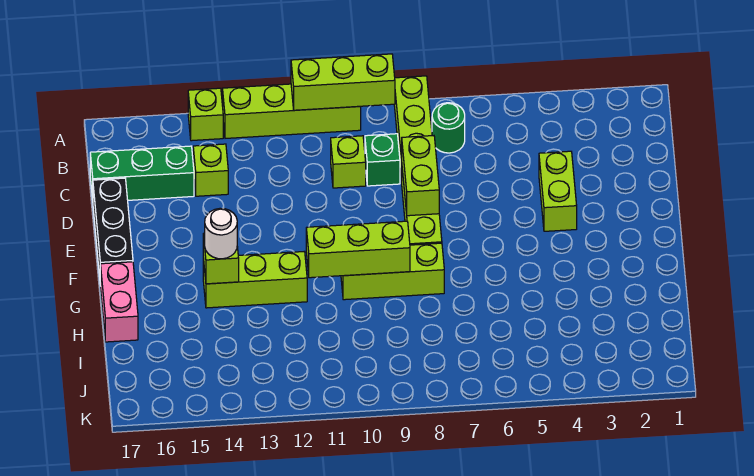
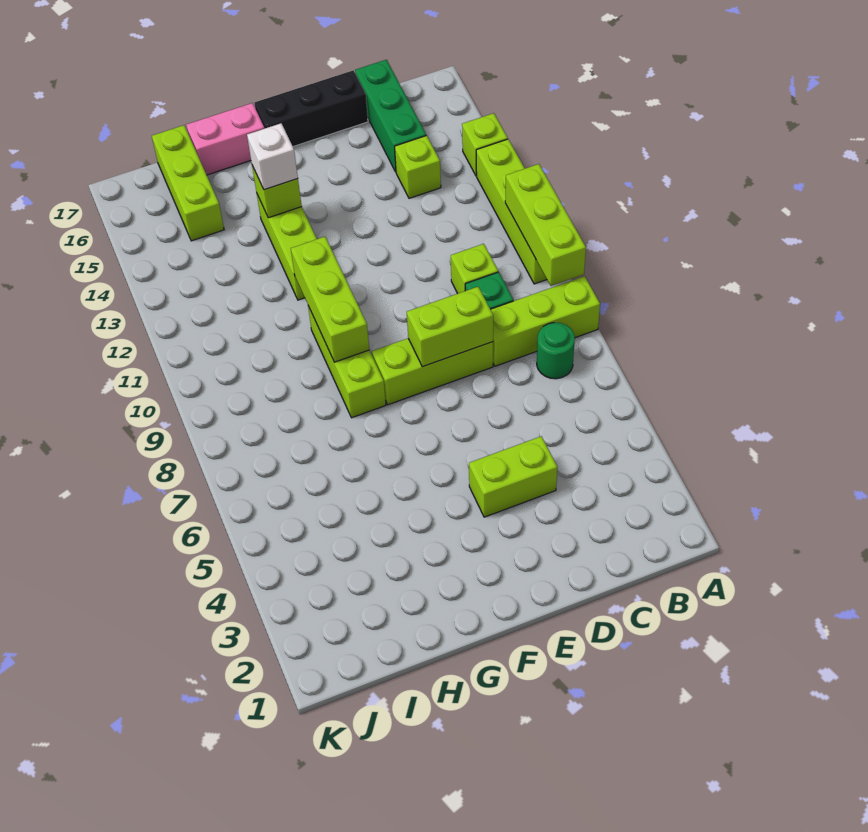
white 1x1 round brick [205,209,237,259] -> white 1x1 brick [247,123,298,190]
none -> lime 1x3 brick [152,125,224,241]

